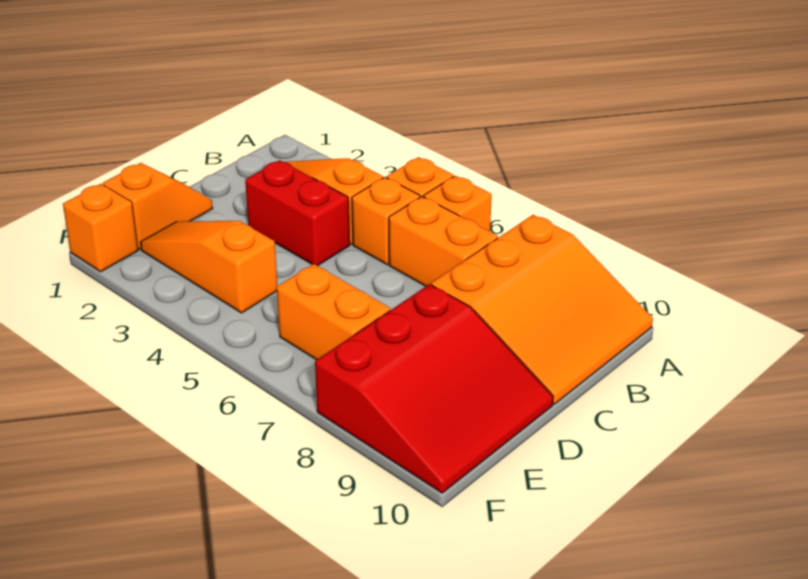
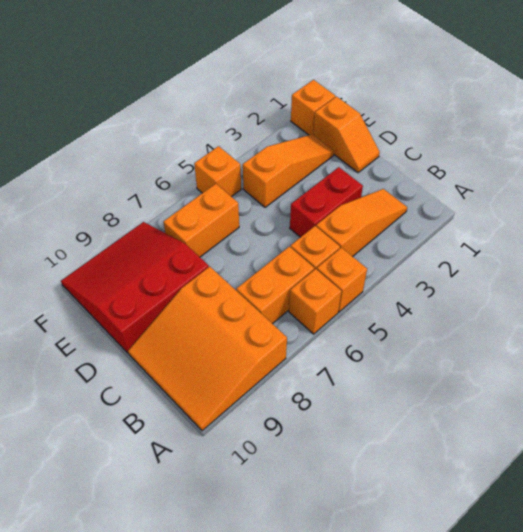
red 3x3 slope [315,284,553,493] -> red 3x3 slope turned to [61,222,209,353]
none -> orange 1x1 brick [194,146,241,197]

